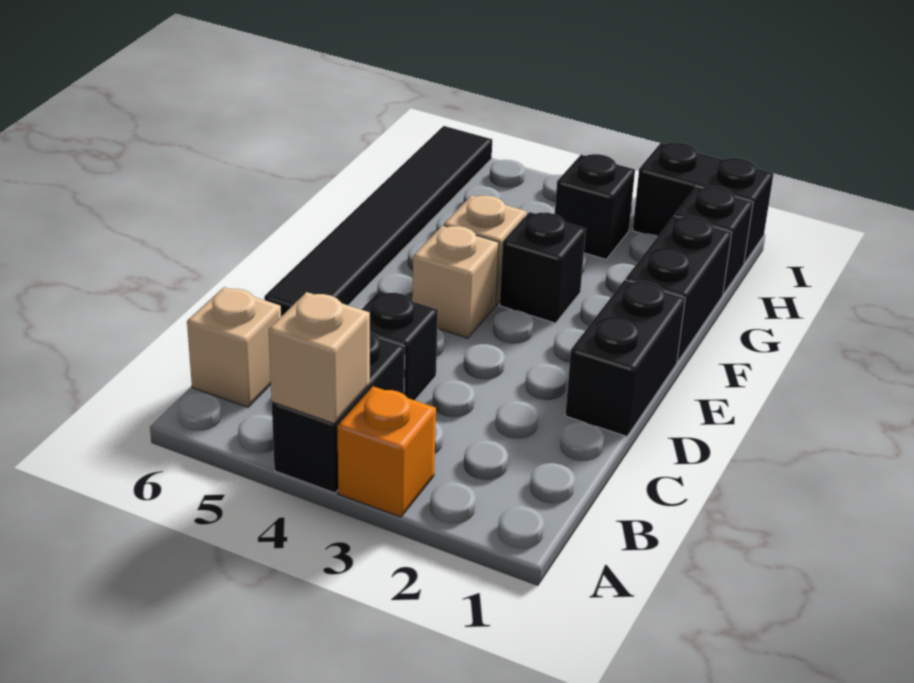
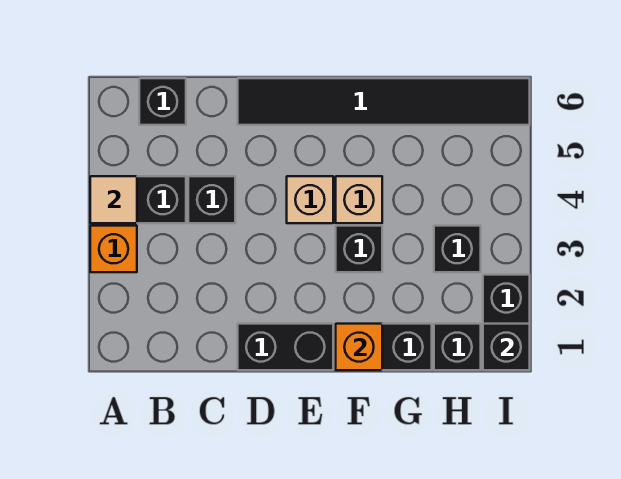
tan 1x1 brick [269,292,370,424] -> tan 1x1 tile [90,176,137,223]
tan 1x1 brick [187,287,281,407] -> black 1x1 brick [139,78,186,125]
none -> orange 1x1 brick [336,324,382,370]
none -> black 1x1 brick [483,324,530,370]

